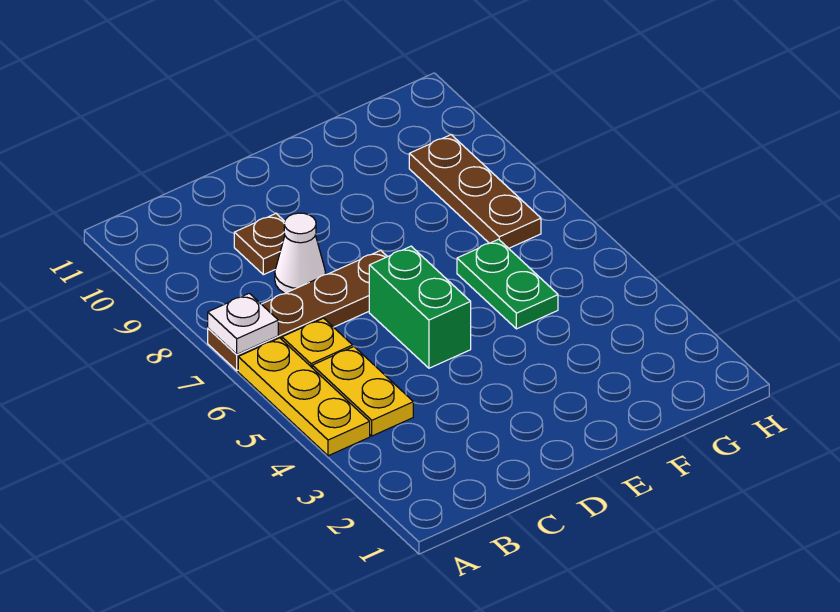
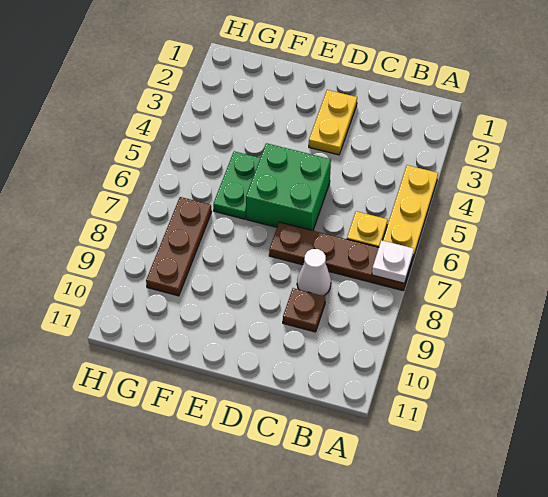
yellow 1x2 plate [312,347,413,436] -> yellow 1x2 plate moved to [309,90,357,155]
green 1x2 brick [369,246,471,368] -> green 2x2 brick [246,143,331,231]

